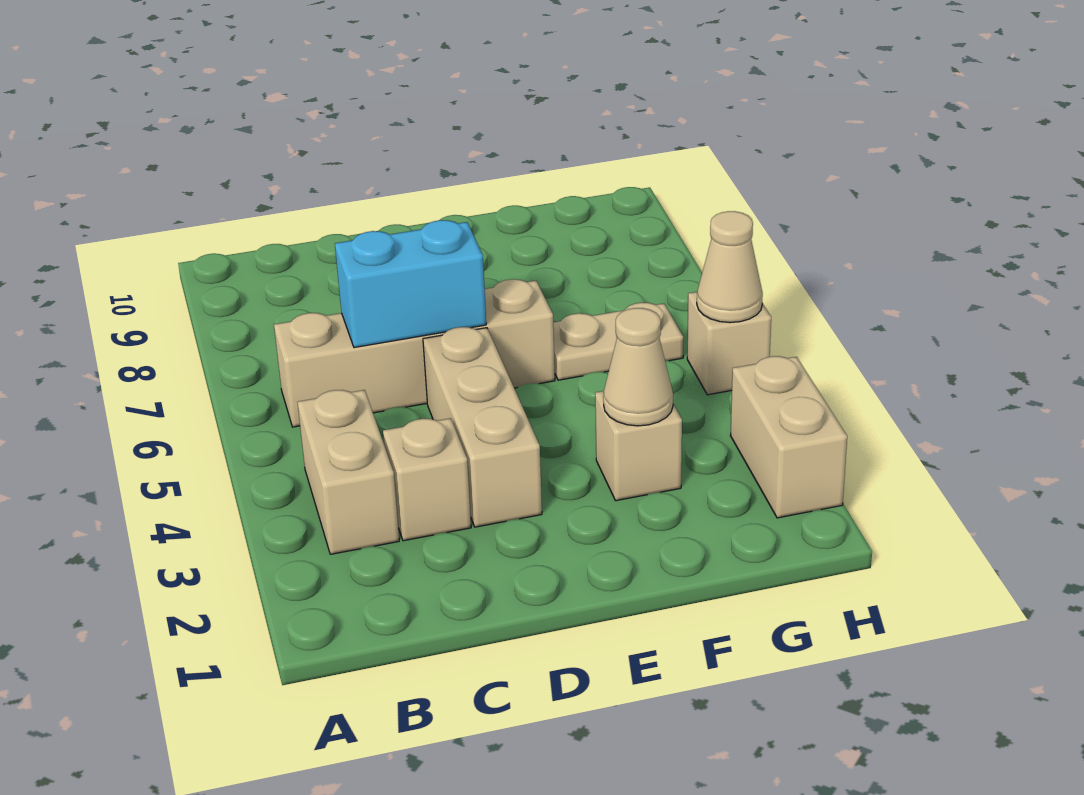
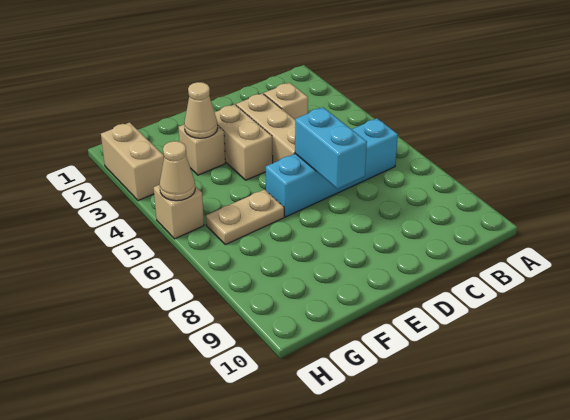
tan 1x2 brick [298,390,399,554] -> tan 1x2 brick moved to [215,104,273,180]
tan 1x4 brick [274,279,555,427] -> cyan 1x4 brick [266,118,398,217]
cyan 1x2 brick [335,220,486,348] -> cyan 1x2 brick turned to [295,107,367,189]

